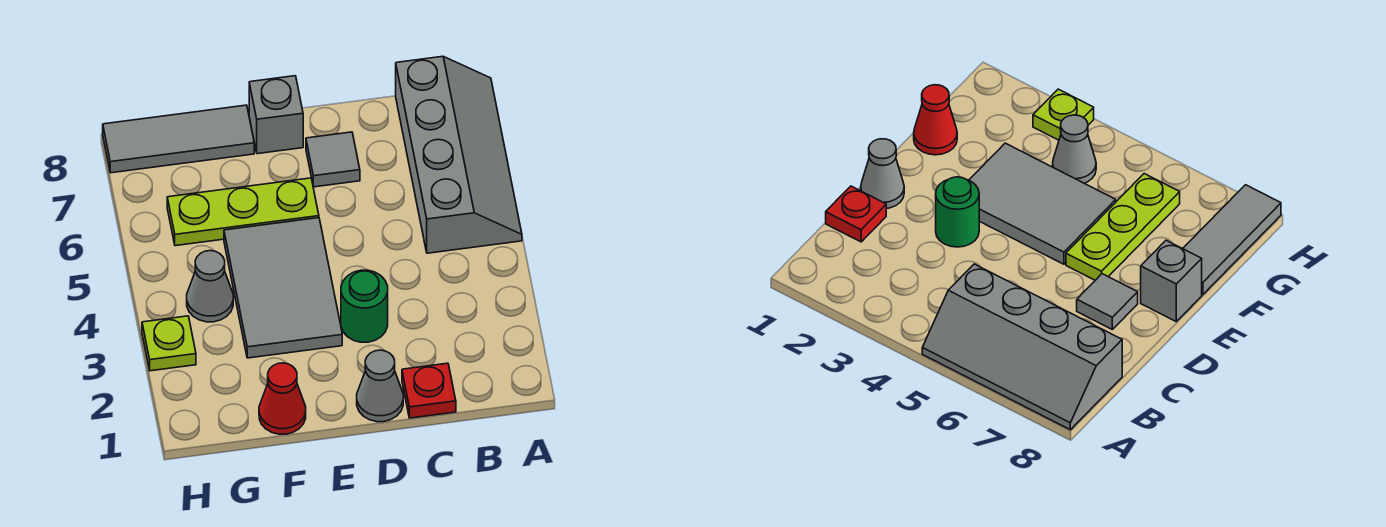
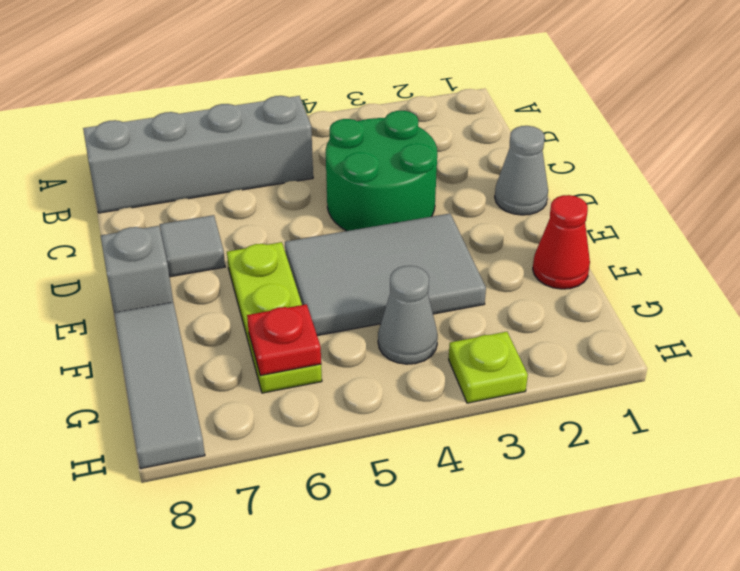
red 1x1 plate [402,363,456,418] -> red 1x1 plate moved to [247,304,321,376]
green 1x1 round brick [341,270,388,342] -> green 2x2 round brick [326,111,437,231]

